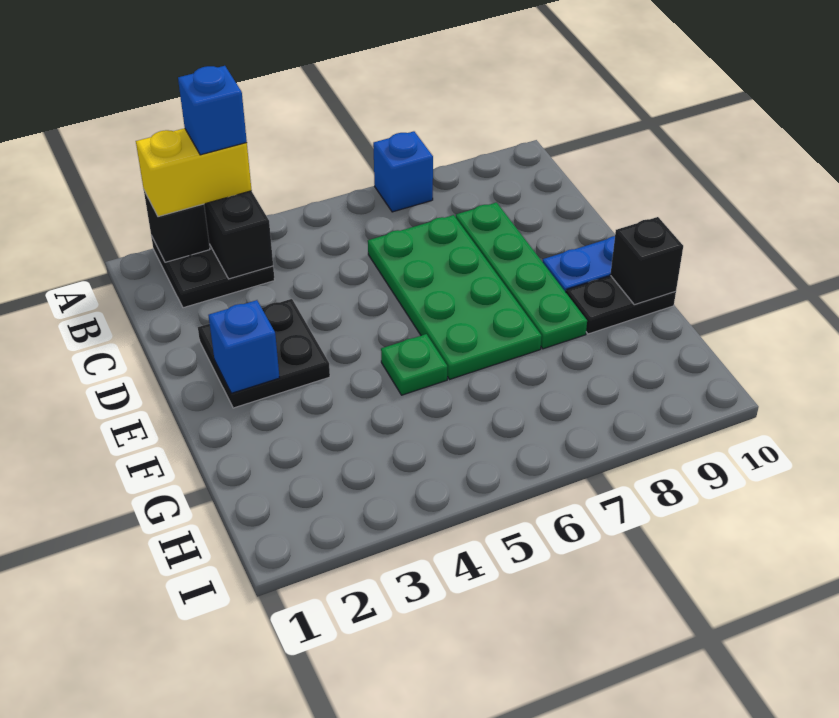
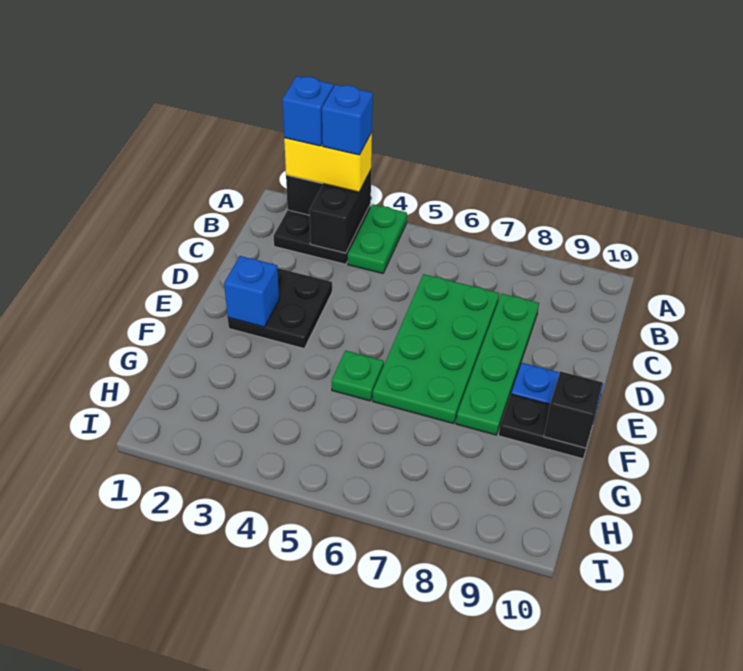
none -> green 1x2 plate [348,204,407,274]
blue 1x1 brick [373,131,433,212] -> blue 1x1 brick moved to [282,76,334,146]

